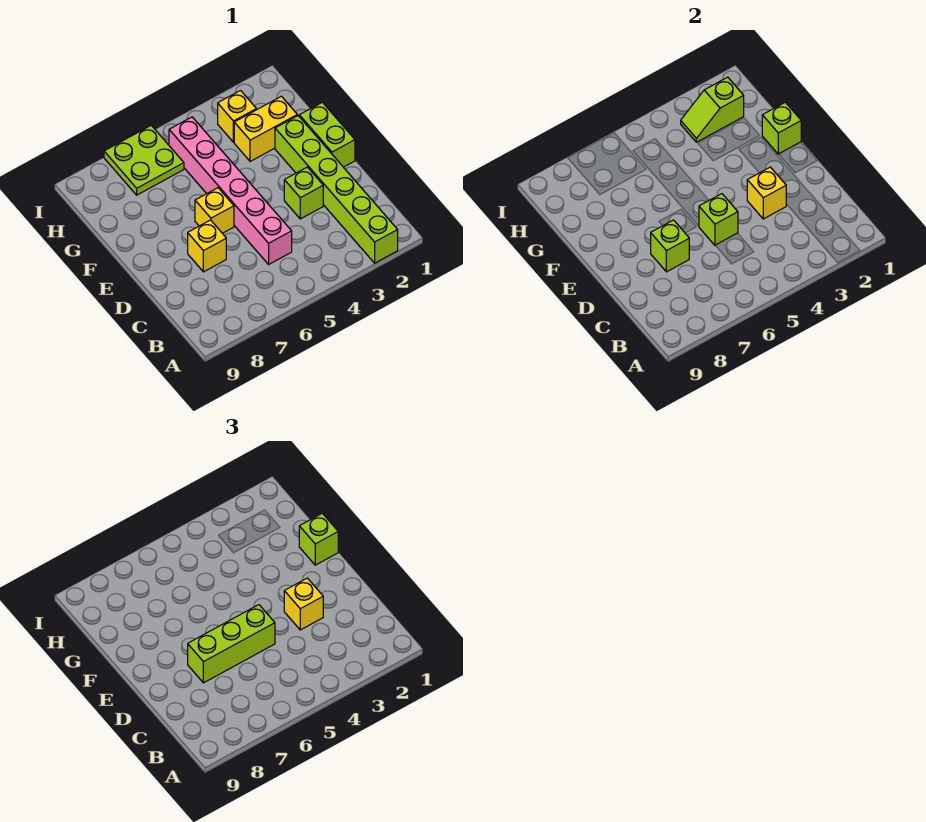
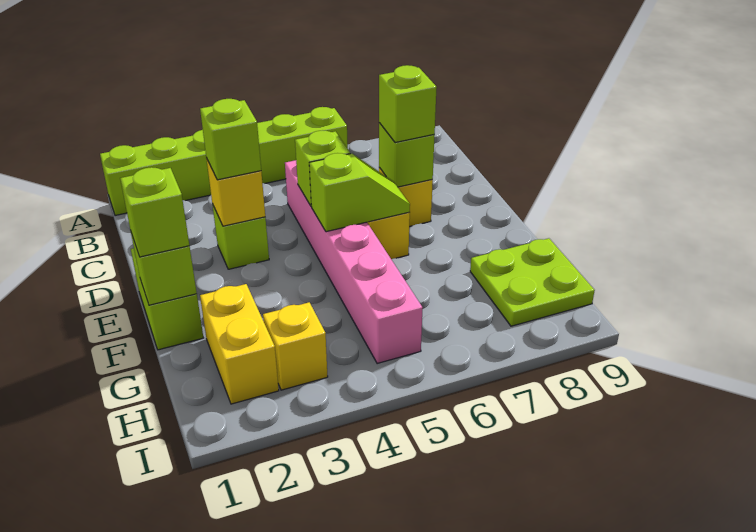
lime 1x6 brick [275,116,398,263] -> lime 1x6 brick turned to [100,107,348,216]
yellow 1x1 brick [284,578,323,630] -> lime 1x1 brick [200,99,261,180]
lime 1x3 brick [188,605,275,683] -> lime 1x1 brick [379,65,437,143]
yellow 1x2 brick [234,96,297,161] -> yellow 1x2 brick turned to [200,284,279,404]
lime 1x2 slope [681,77,744,142] -> lime 1x2 slope moved to [309,153,410,232]
lime 2x2 plate [104,125,184,195] -> lime 2x2 plate moved to [470,238,595,326]

